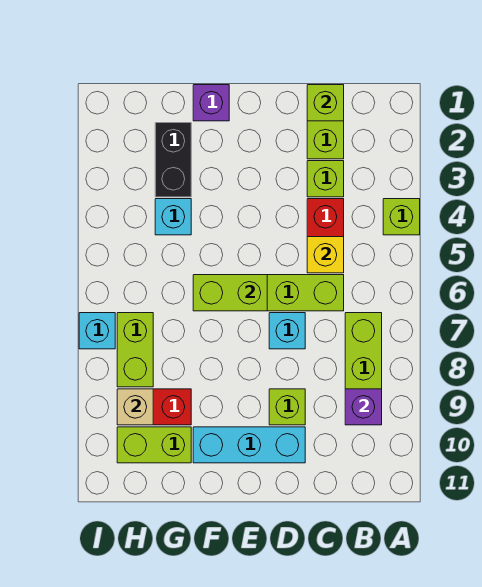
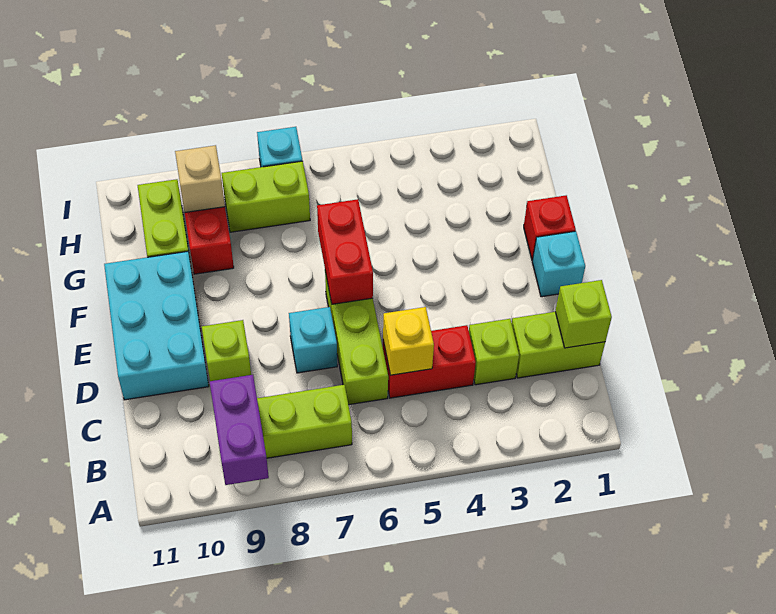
lime 1x1 brick [383,199,420,235] -> none
purple 1x1 brick [345,389,382,425] -> purple 1x2 brick [210,375,269,485]
cyan 1x3 brick [193,427,305,463] -> cyan 2x3 brick [104,251,209,400]
lime 1x2 brick [193,275,267,311] -> red 1x2 brick [317,199,373,304]
purple 1x1 brick [193,85,229,121] -> red 1x1 brick [524,195,576,261]
black 1x2 brick [155,123,191,197] -> none
cyan 1x1 brick [155,199,191,235] -> cyan 1x1 brick moved to [532,231,585,297]

